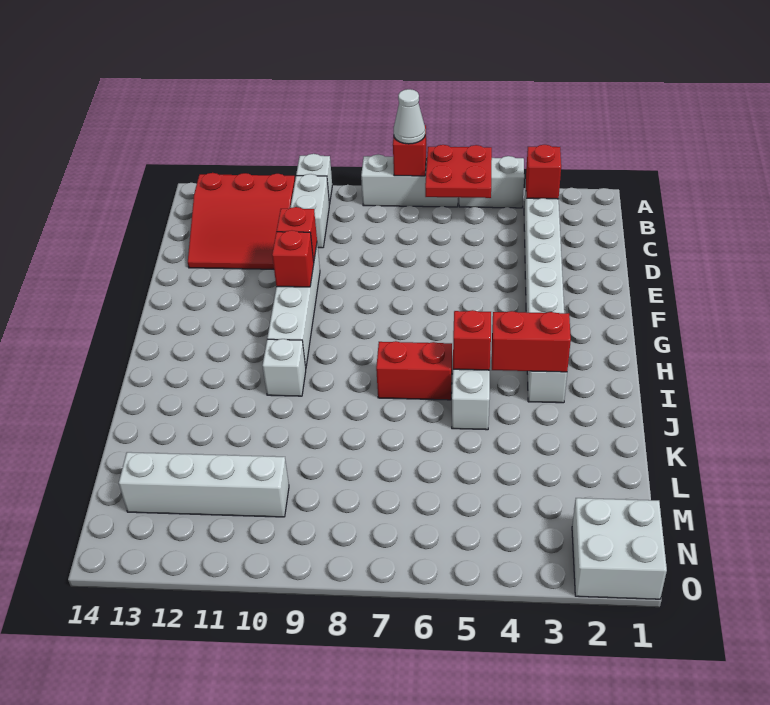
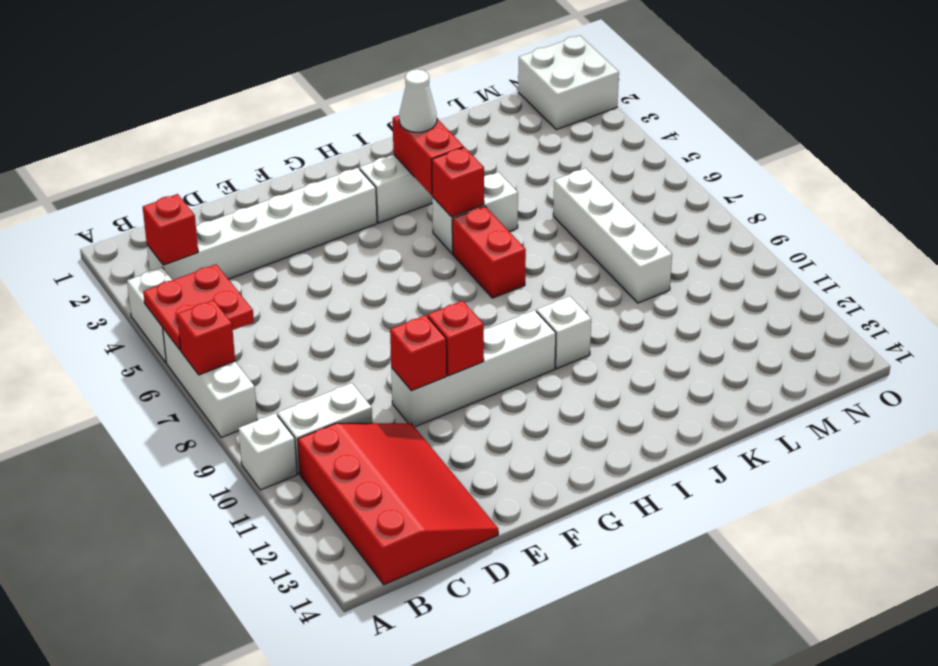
white 1x1 cone [394,89,425,144] -> white 1x1 cone moved to [399,69,437,132]
red 3x3 slope [188,173,295,269] -> red 3x4 slope [298,423,498,585]
white 1x4 brick [119,452,289,517] -> white 1x4 brick moved to [553,168,672,303]

